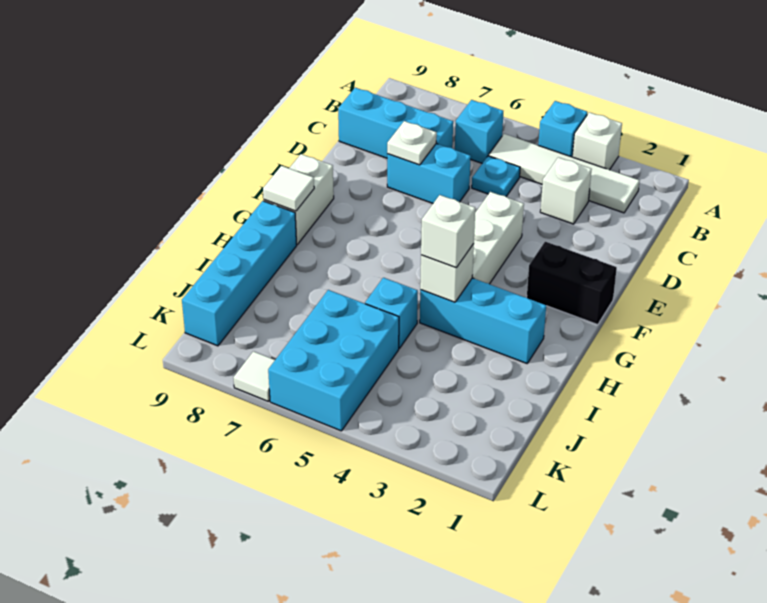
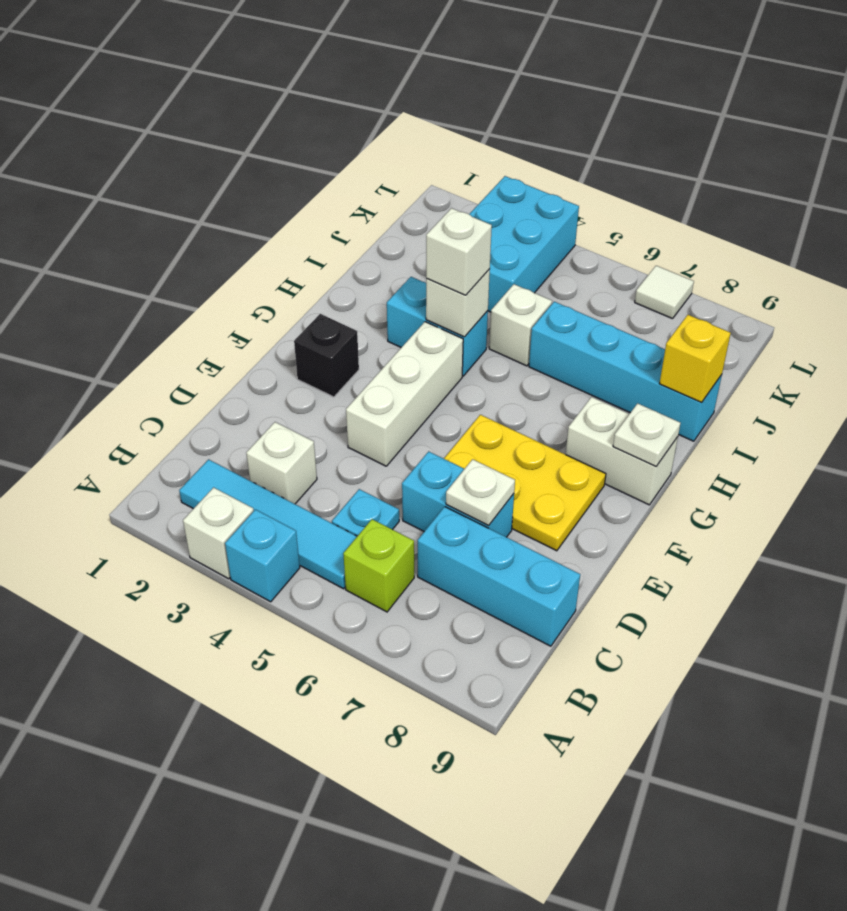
white 1x4 tile [489,134,640,213] -> cyan 1x4 tile [179,459,357,589]
cyan 1x1 brick [455,100,503,163] -> lime 1x1 brick [343,519,414,612]
none -> yellow 2x3 plate [444,415,606,551]
black 1x2 brick [527,242,617,325] -> black 1x1 brick [294,314,359,397]
white 1x2 brick [264,154,334,244] -> white 1x2 brick turned to [566,397,678,505]
white 1x1 tile [263,166,314,211] -> white 1x1 plate [613,403,681,467]
cyan 1x3 brick [420,278,546,363] -> cyan 1x2 brick [387,277,488,376]
cyan 1x4 brick [182,201,297,346] -> cyan 1x4 brick turned to [529,302,722,441]
cyan 1x1 brick [365,278,418,348] -> white 1x1 brick [489,284,552,366]
none -> yellow 1x1 brick [659,315,731,403]
cyan 2x3 brick [268,290,399,431] -> cyan 2x3 brick moved to [469,176,579,312]

